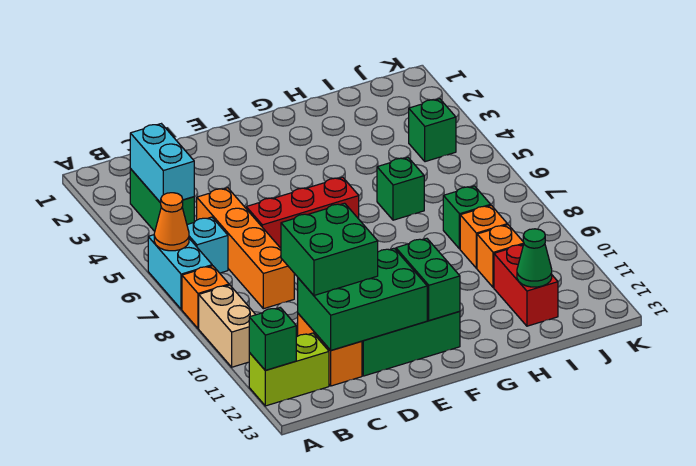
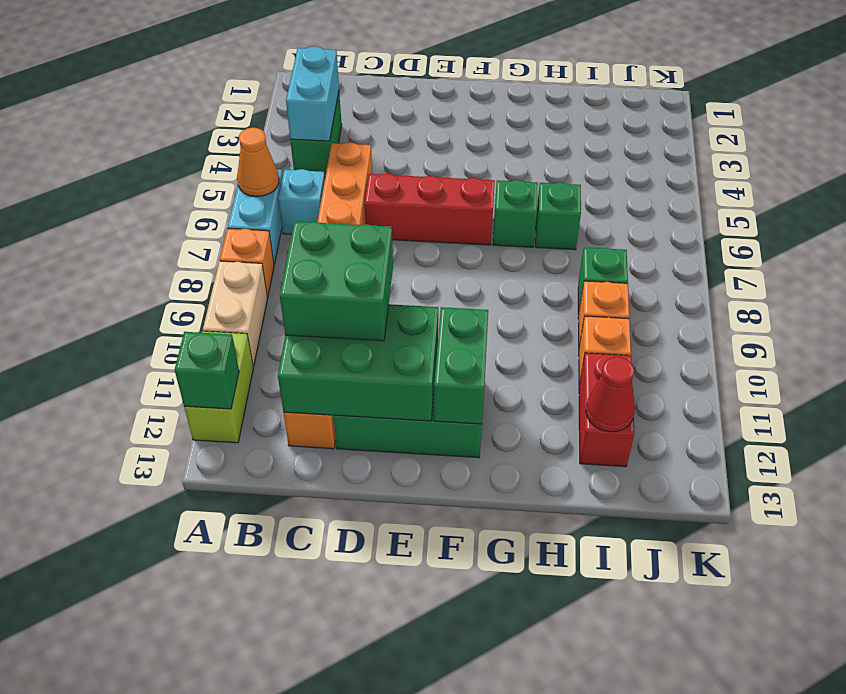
lime 1x2 brick [249,333,329,406] -> lime 1x2 brick turned to [184,331,253,443]
green 1x1 cone [517,229,552,287] -> red 1x1 cone [586,357,635,432]
green 1x1 brick [409,99,456,162] -> green 1x1 brick moved to [493,180,538,247]

